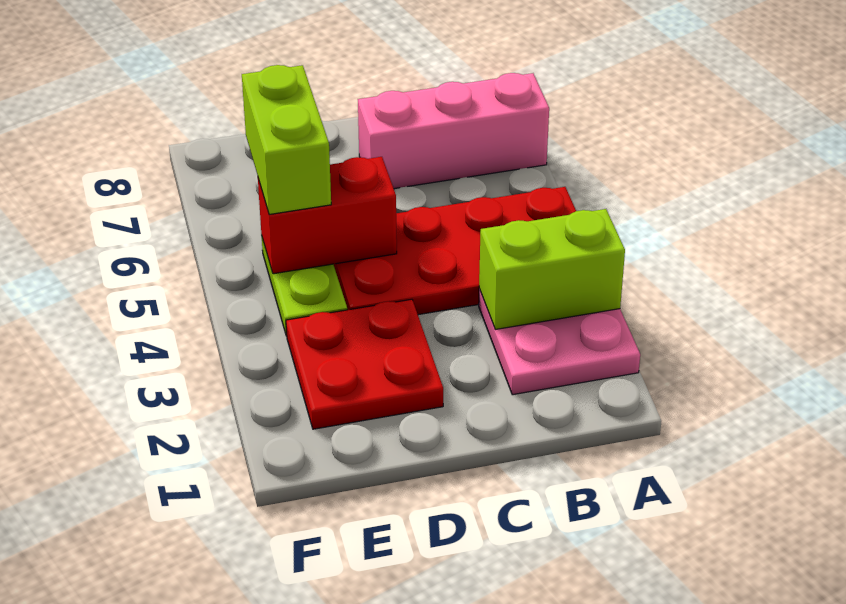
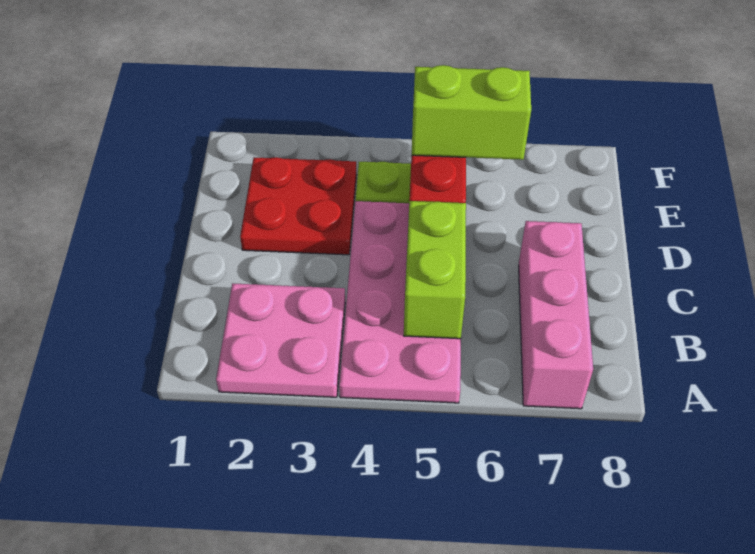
lime 1x2 brick [479,209,625,329] -> lime 1x2 brick moved to [404,201,466,339]
red 2x4 plate [333,187,576,315] -> pink 2x4 plate [339,201,461,403]

